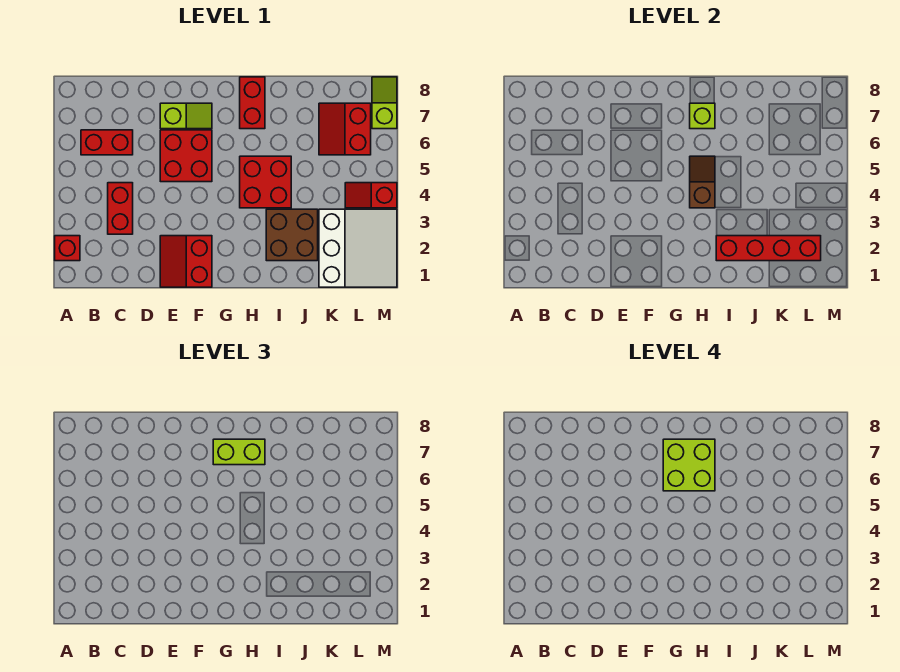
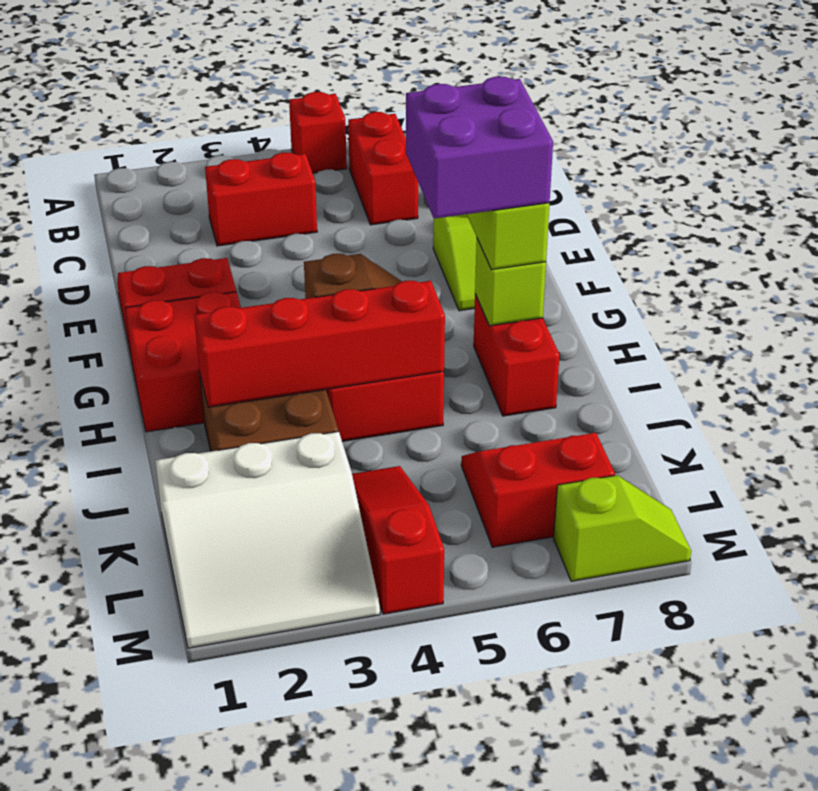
red 1x1 brick [55,236,80,261] -> red 1x1 brick moved to [289,92,347,173]
red 2x2 brick [160,130,212,182] -> red 2x2 brick moved to [125,292,241,432]
lime 2x2 brick [663,439,715,491] -> purple 2x2 brick [406,77,553,219]
red 1x2 brick [240,77,265,129] -> red 1x2 brick turned to [474,294,559,416]
red 1x4 brick [716,236,821,261] -> red 1x4 brick turned to [194,281,445,407]
red 1x2 slope [345,183,397,208] -> red 1x3 slope [352,466,444,614]

